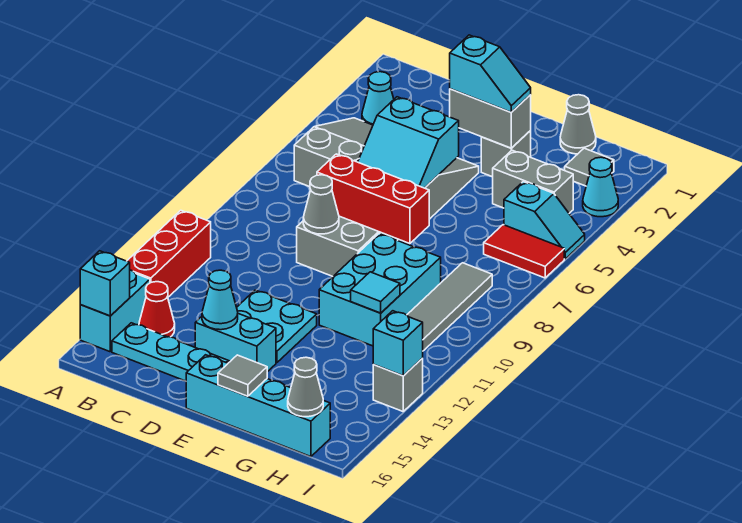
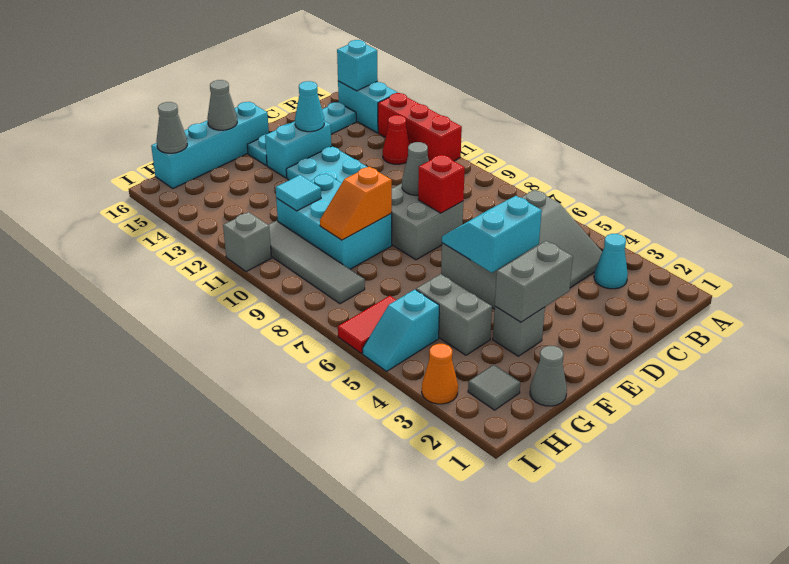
red 1x1 cone [139,282,175,337] -> red 1x1 cone moved to [383,115,410,164]
red 1x3 brick [317,154,429,244] -> red 1x1 brick [418,155,465,213]
cyan 1x2 slope [450,35,531,112] -> none
none -> orange 1x2 slope [320,167,392,240]
grey 1x1 tile [218,355,267,396] -> grey 1x1 cone [207,80,237,130]
grey 1x2 brick [493,150,574,213] -> grey 1x2 brick turned to [416,274,492,355]
cyan 1x1 cone [583,157,618,217] -> orange 1x1 cone [422,344,458,404]
grey 1x1 brick [373,358,423,411] -> grey 1x1 brick moved to [223,212,271,271]
cyan 1x1 brick [373,311,423,376] -> none

